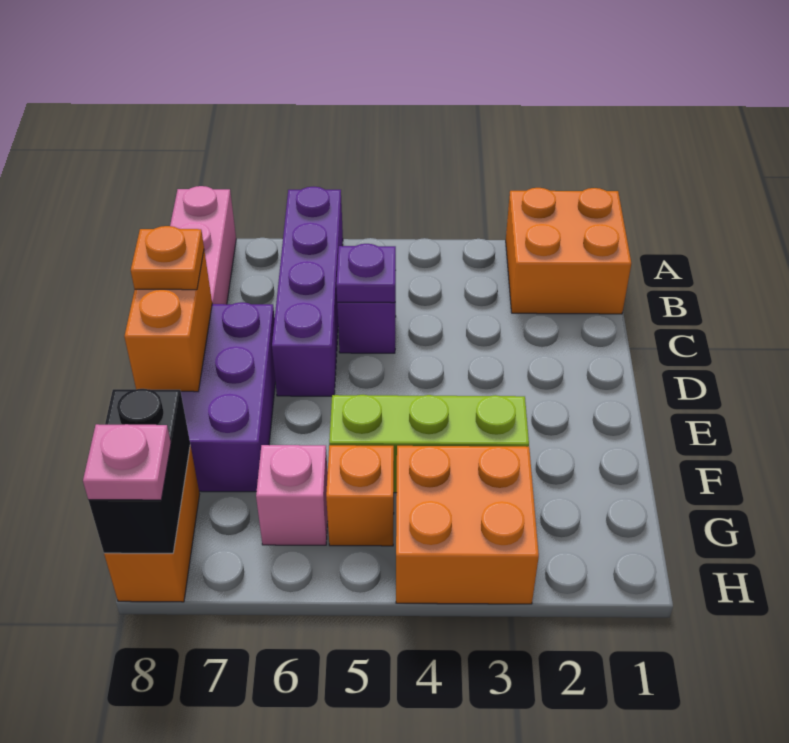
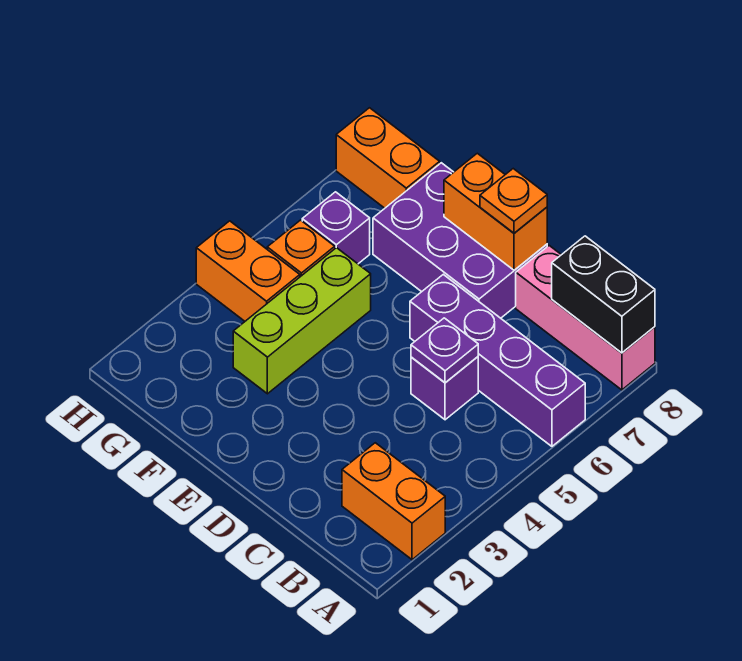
orange 2x2 brick [506,188,631,314] -> orange 1x2 brick [342,443,445,560]
orange 2x2 brick [396,446,539,604] -> orange 1x2 brick [196,221,300,321]
pink 1x1 brick [256,445,328,545] -> purple 1x1 brick [302,192,370,264]
black 1x2 brick [89,389,190,553] -> black 1x2 brick moved to [552,236,655,353]
pink 1x1 plate [83,424,171,500] -> none

